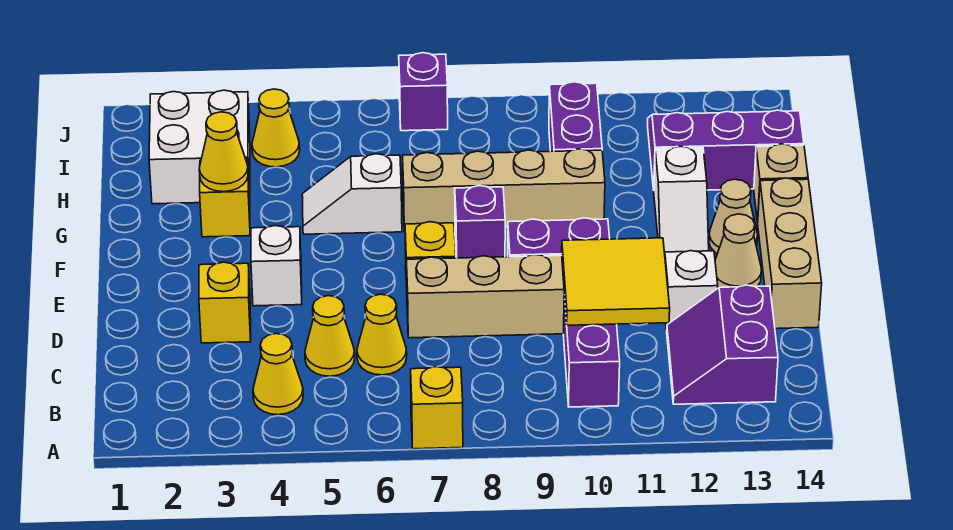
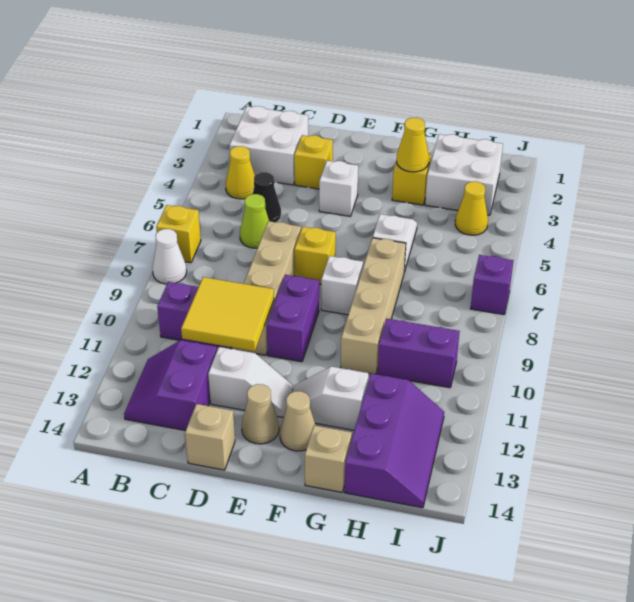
none -> white 1x1 cone [152,229,187,284]
none -> white 2x2 brick [229,106,308,185]
purple 2x2 slope [667,285,778,404] -> purple 2x2 slope turned to [124,340,217,431]
yellow 1x1 cone [305,296,355,376] -> black 1x1 cone [253,172,281,222]
yellow 1x1 cone [357,294,407,375] -> lime 1x1 cone [240,194,269,248]
tan 1x3 brick [758,178,822,329] -> tan 1x1 brick [185,404,235,470]
purple 1x1 brick [455,186,505,258] -> white 1x1 brick [321,256,363,315]

